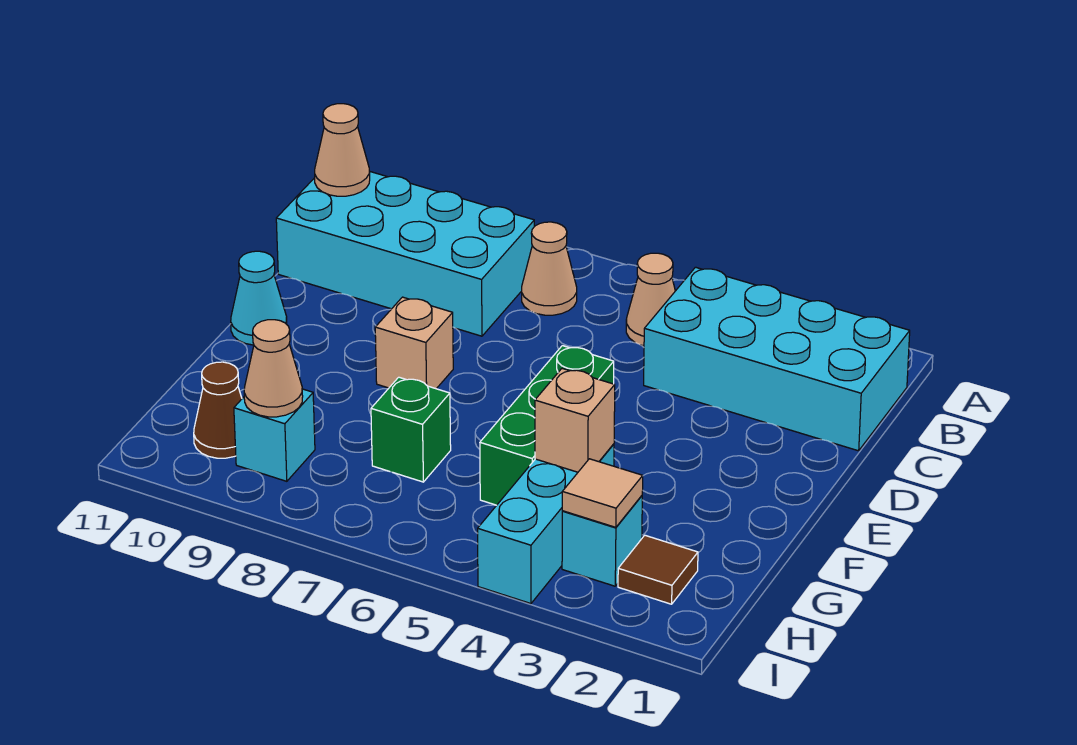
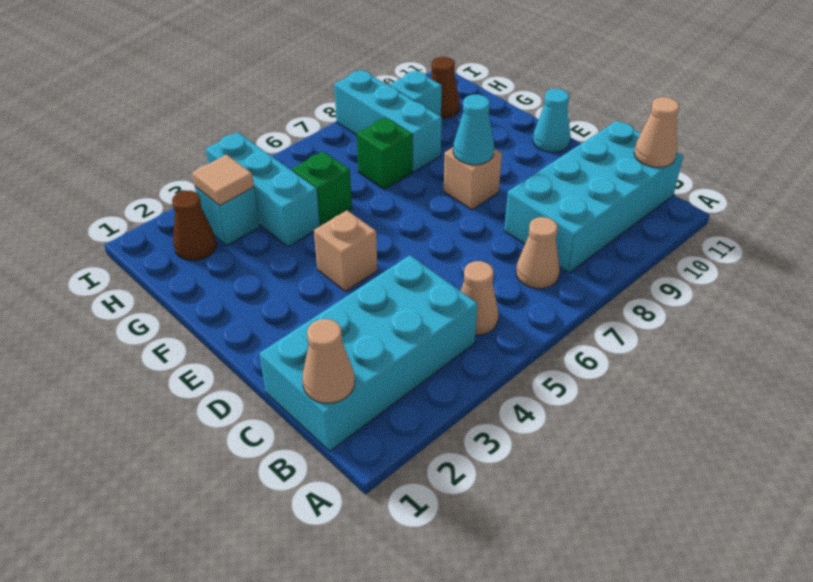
green 1x3 brick [480,346,614,505] -> green 1x1 brick [292,151,352,226]
none -> cyan 1x1 cone [453,95,494,165]
tan 1x1 brick [535,369,615,472] -> tan 1x1 brick moved to [314,210,377,291]
none -> cyan 1x3 brick [334,70,442,172]
brown 1x1 tile [618,535,698,604] -> brown 1x1 cone [172,191,217,260]
tan 1x1 cone [244,320,303,417] -> tan 1x1 cone moved to [302,319,355,403]

